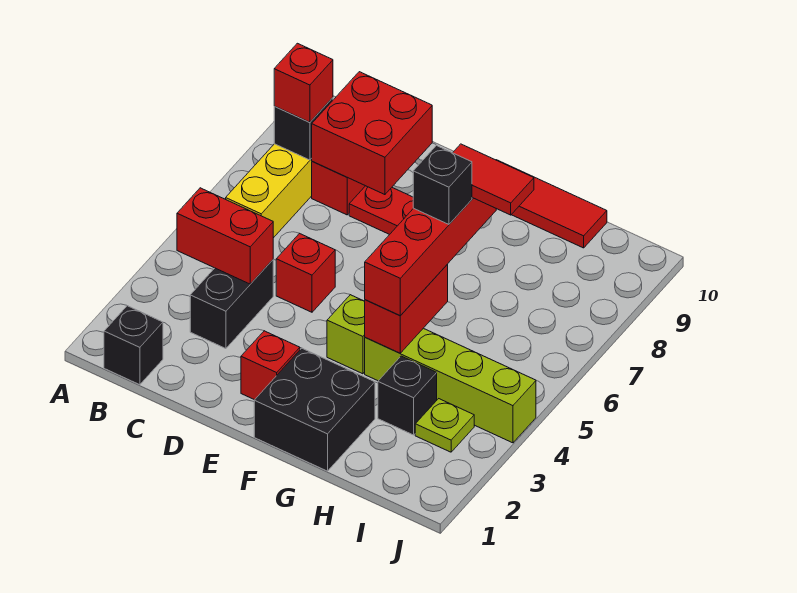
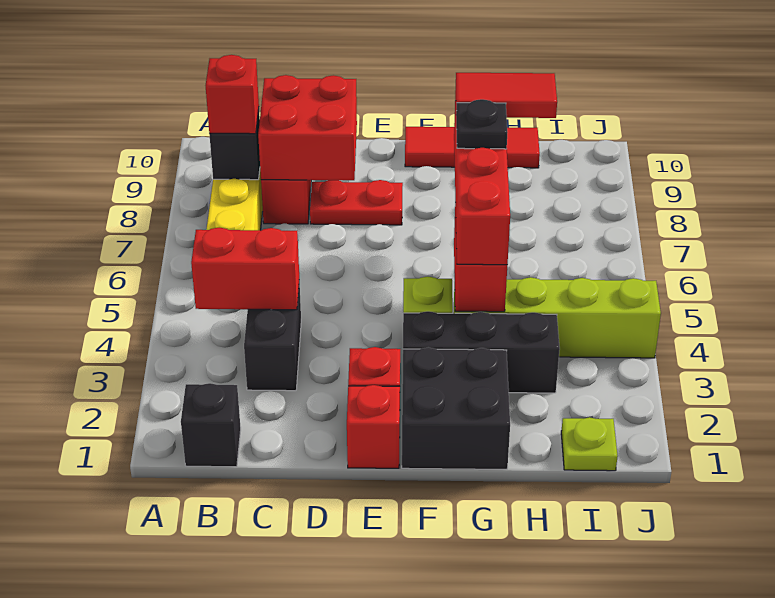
red 1x1 brick [276,233,335,312] -> red 1x1 brick moved to [347,385,400,468]
black 1x1 brick [413,146,472,224] -> black 1x1 plate [456,99,507,149]
black 1x1 brick [378,356,437,435] -> black 1x3 brick [403,311,560,393]
lime 1x1 plate [415,399,474,452] -> lime 1x1 plate moved to [561,417,618,471]

